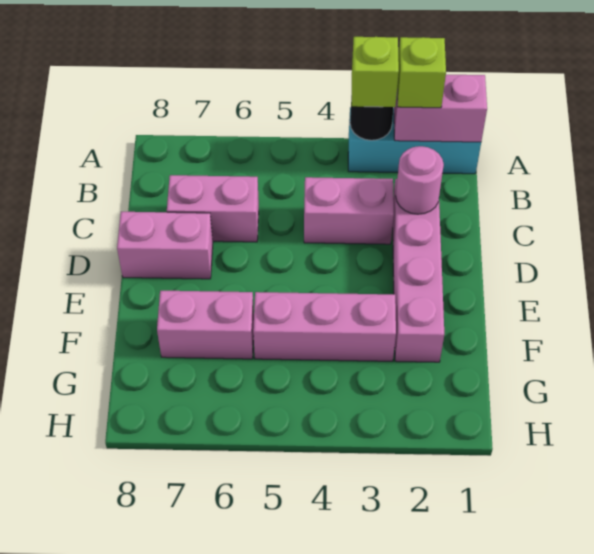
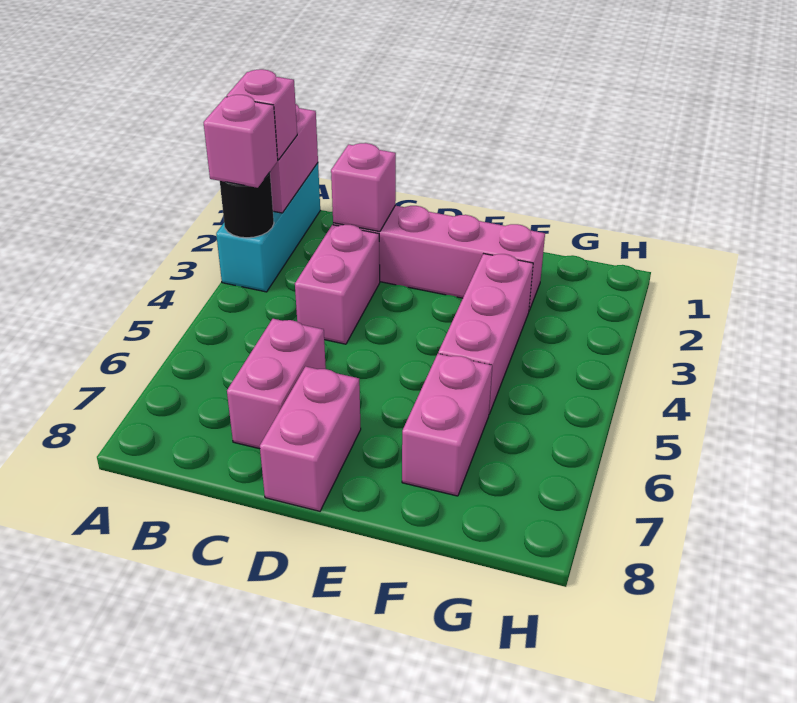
lime 1x1 brick [397,37,446,108] -> pink 1x1 brick [227,69,297,160]
lime 1x1 brick [352,37,399,107] -> pink 1x1 brick [203,95,278,188]
pink 1x1 round brick [396,146,444,214] -> pink 1x1 brick [331,143,396,232]

